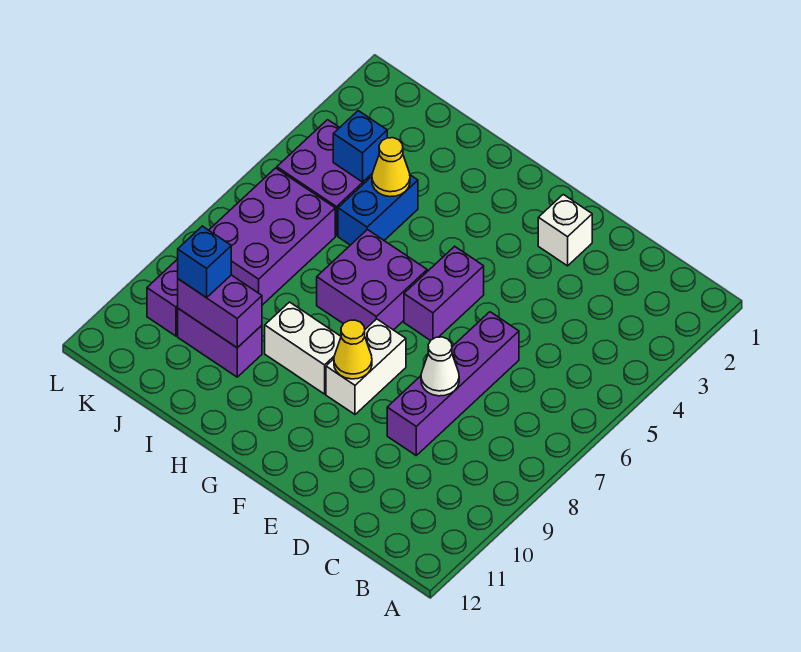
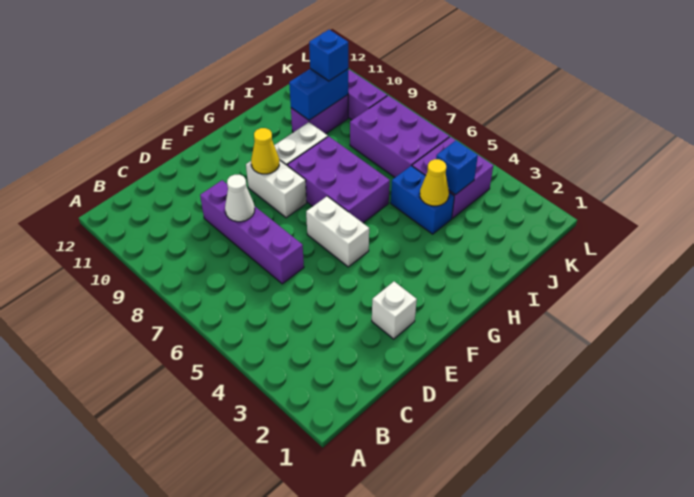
purple 1x2 brick [404,246,484,341] -> white 1x2 brick [306,196,369,267]
purple 2x2 brick [317,229,427,330] -> purple 2x3 brick [287,136,390,223]
purple 1x2 brick [178,275,262,348] -> blue 1x2 brick [289,69,348,120]

